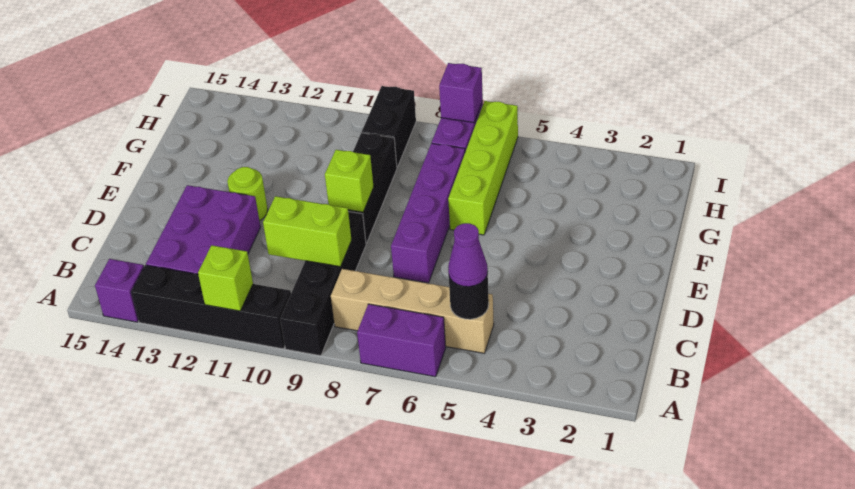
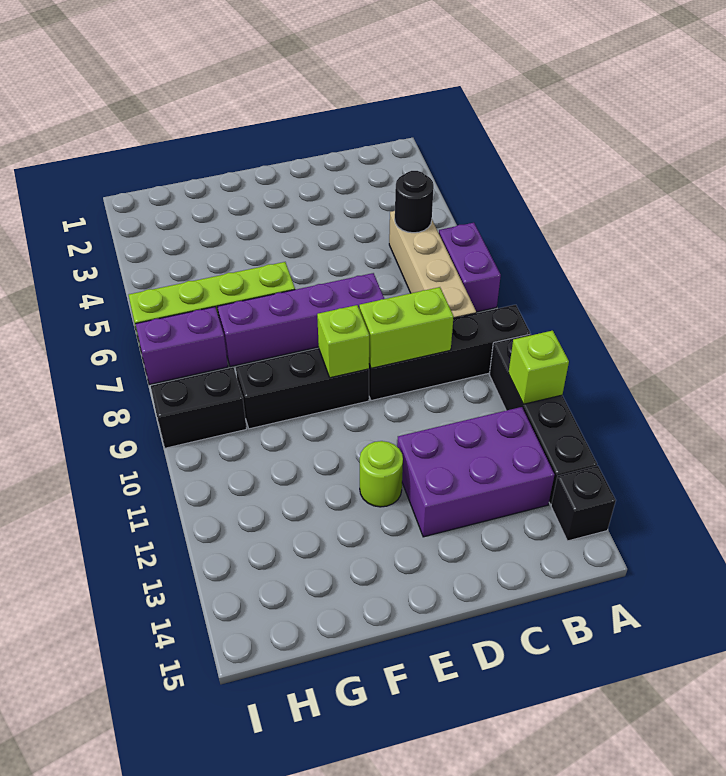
purple 1x1 brick [95,259,144,322] -> black 1x1 brick [551,466,616,541]
purple 1x1 cone [448,223,488,287] -> none
lime 1x2 brick [263,196,352,267] -> lime 1x2 brick turned to [359,287,454,368]
purple 1x1 brick [439,63,483,123] -> none

